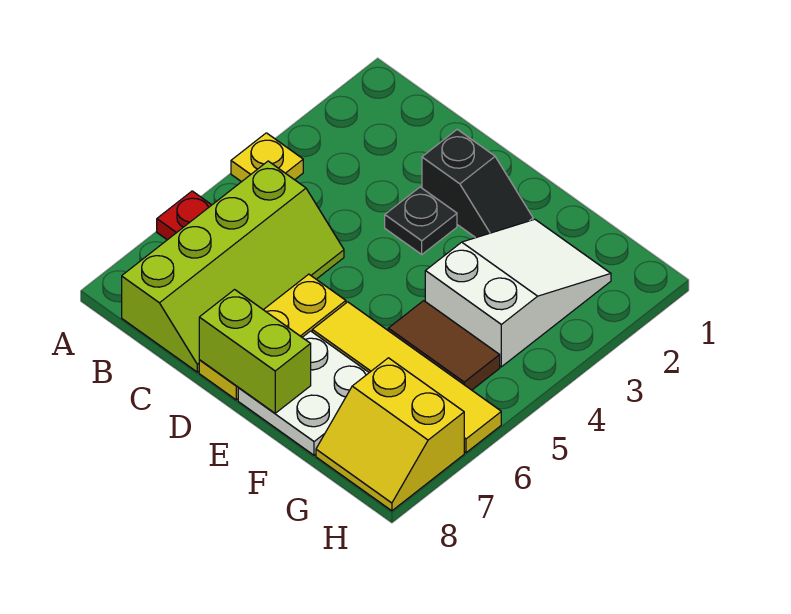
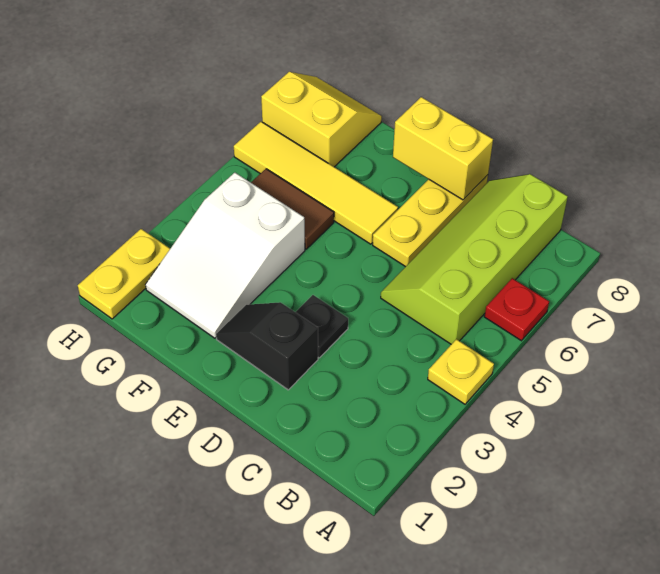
lime 1x2 brick [199,290,311,413] -> yellow 1x2 brick [393,97,493,200]
white 2x2 plate [238,331,369,455] -> none
none -> yellow 1x2 plate [78,229,170,319]

